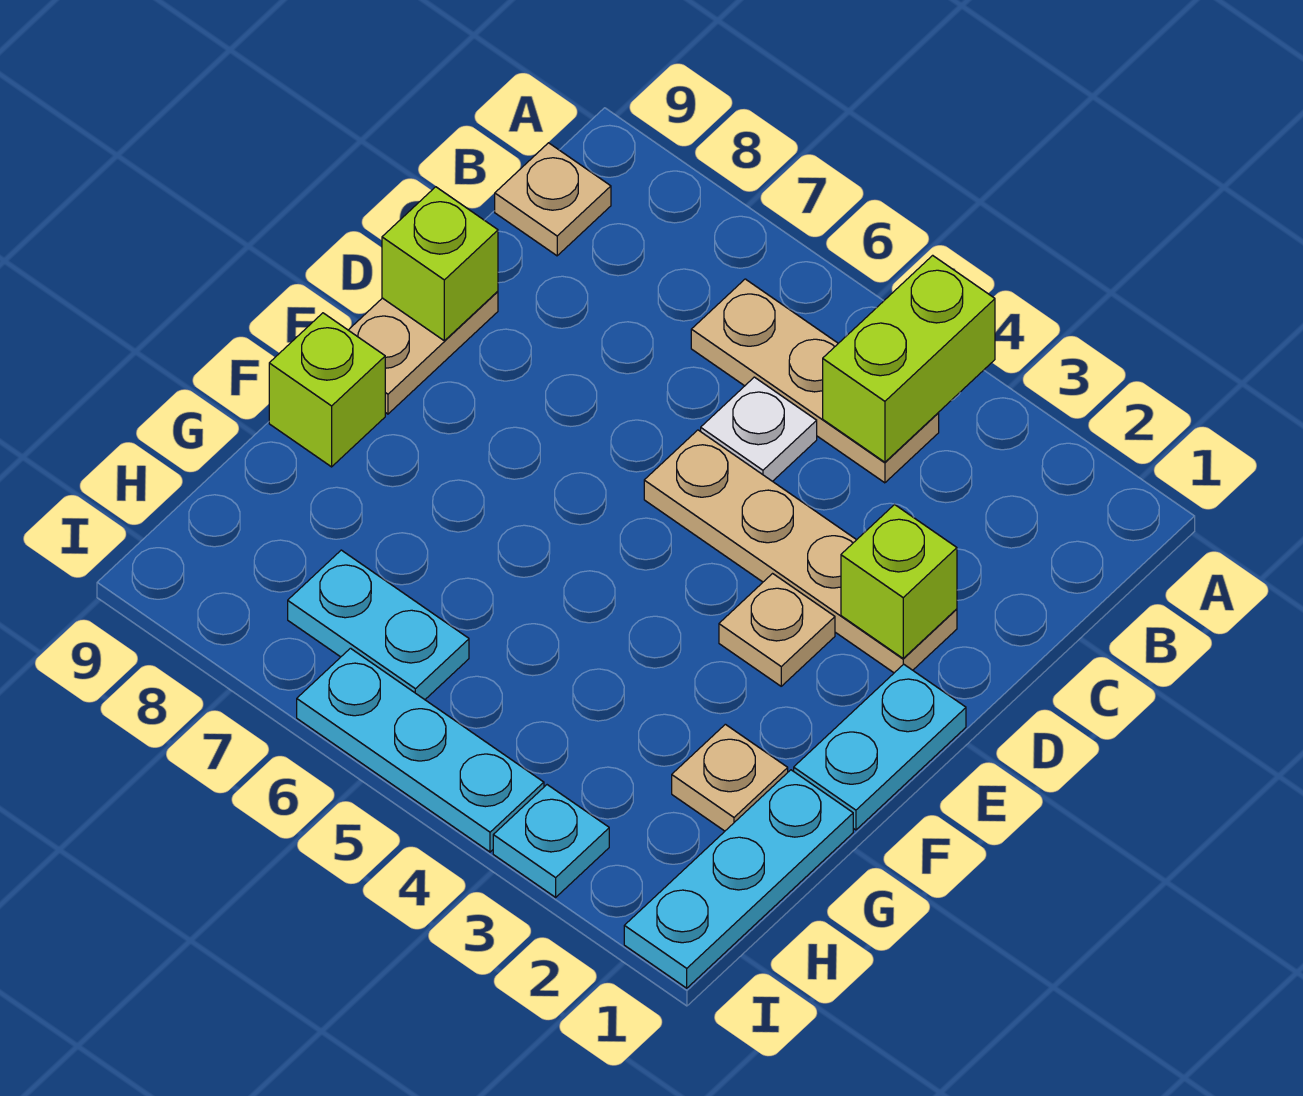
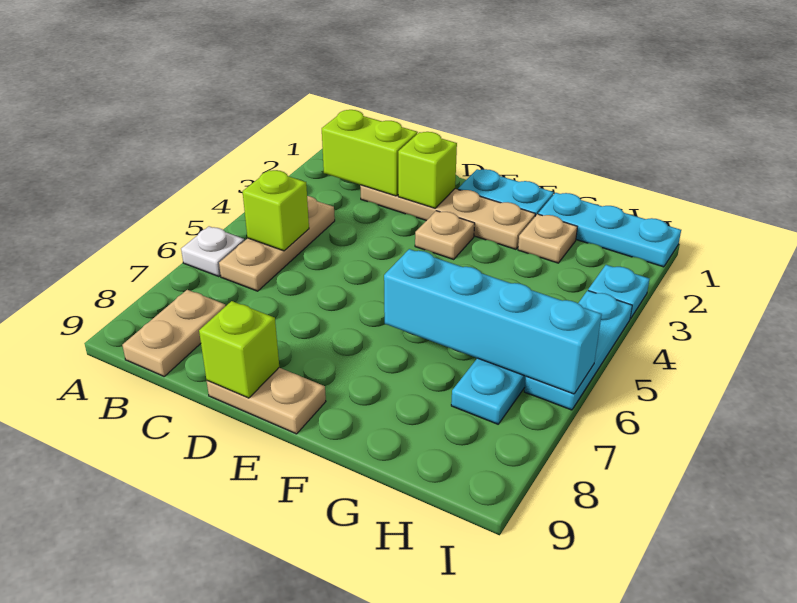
lime 1x2 brick [823,255,995,462] -> lime 1x2 brick moved to [322,110,418,196]
tan 1x1 plate [495,143,611,256] -> tan 1x2 plate [122,290,225,376]
white 1x1 plate [701,377,817,481] -> white 1x1 plate moved to [181,226,244,277]
tan 1x4 plate [644,430,957,673] -> tan 1x4 plate turned to [360,185,535,249]
none -> cyan 1x4 brick [384,249,602,394]
lime 1x1 brick [269,313,385,467] -> lime 1x1 brick moved to [243,170,309,251]

